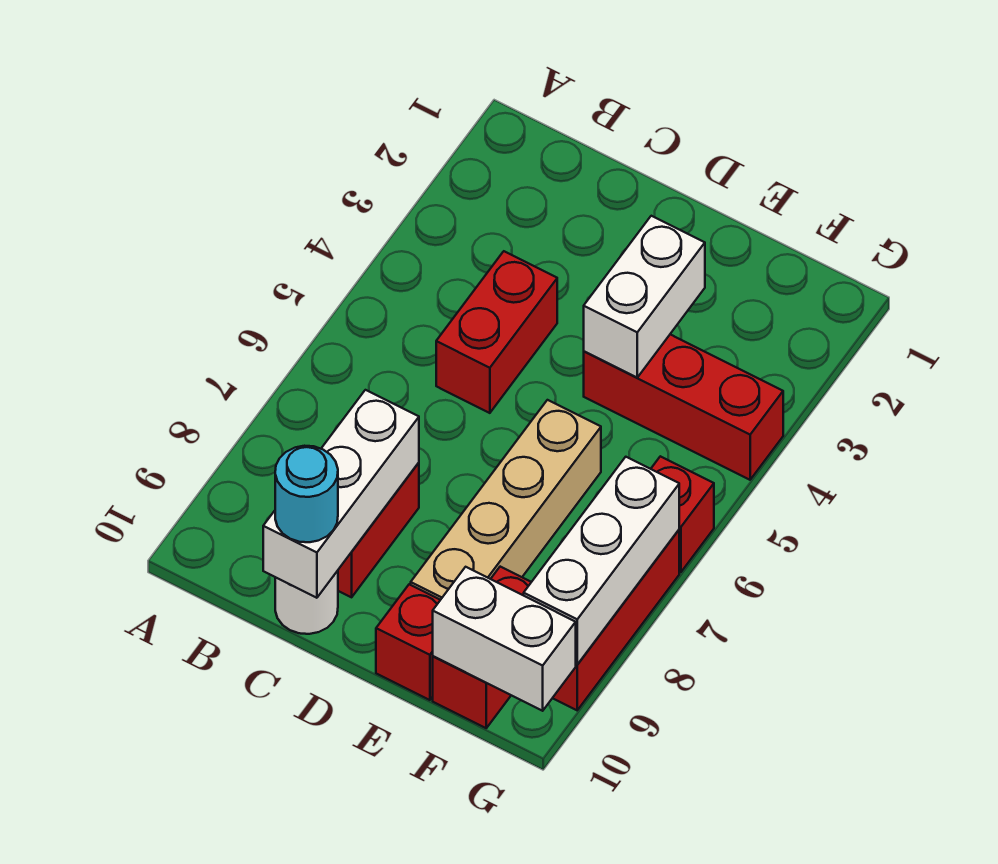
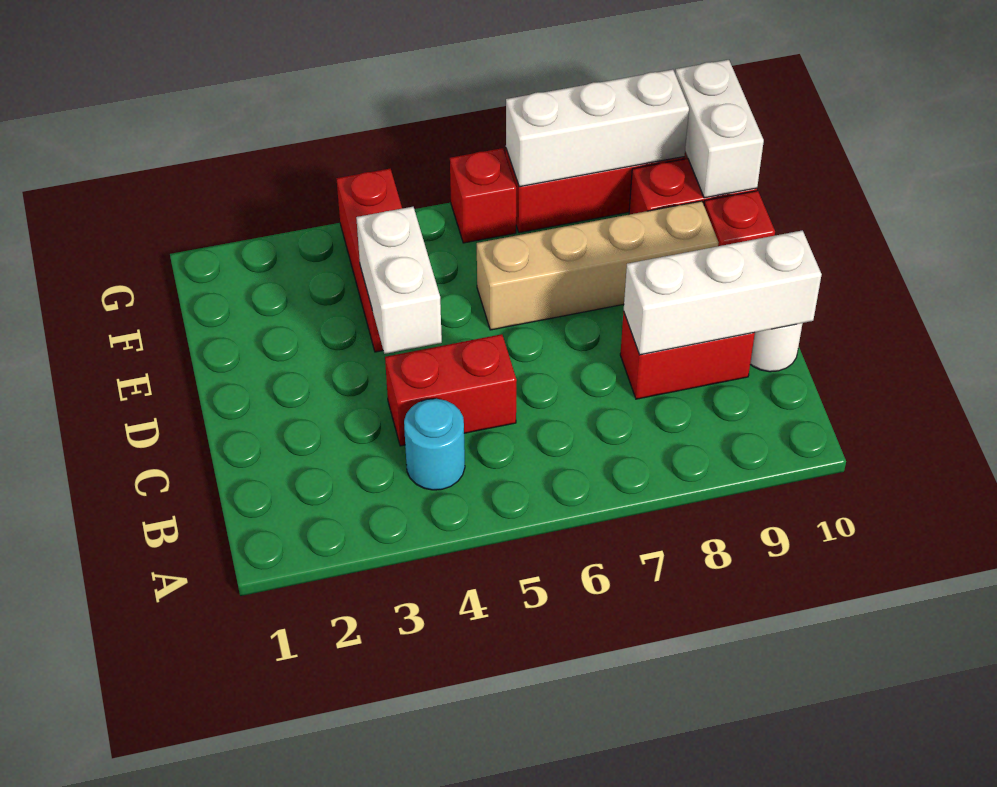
cyan 1x1 round brick [275,446,338,542] -> cyan 1x1 round brick moved to [404,399,465,490]
white 1x2 brick [584,216,705,377] -> white 1x2 brick turned to [356,207,442,354]

